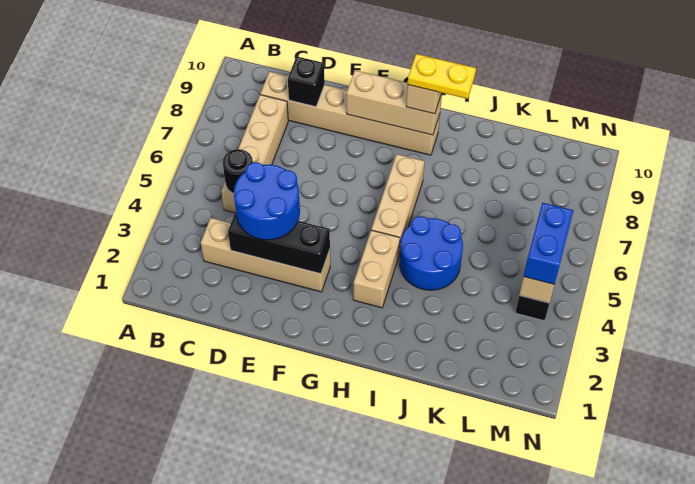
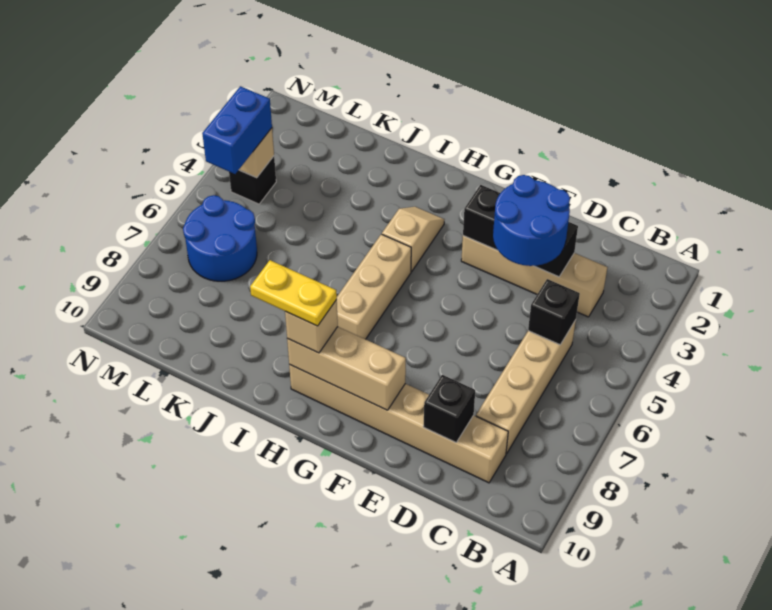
black 1x1 round brick [223,149,253,193] -> black 1x1 brick [528,279,580,345]
tan 1x2 brick [353,230,400,308] -> tan 1x2 slope [382,207,445,272]
blue 2x2 round brick [400,216,463,290] -> blue 2x2 round brick moved to [183,195,257,281]

